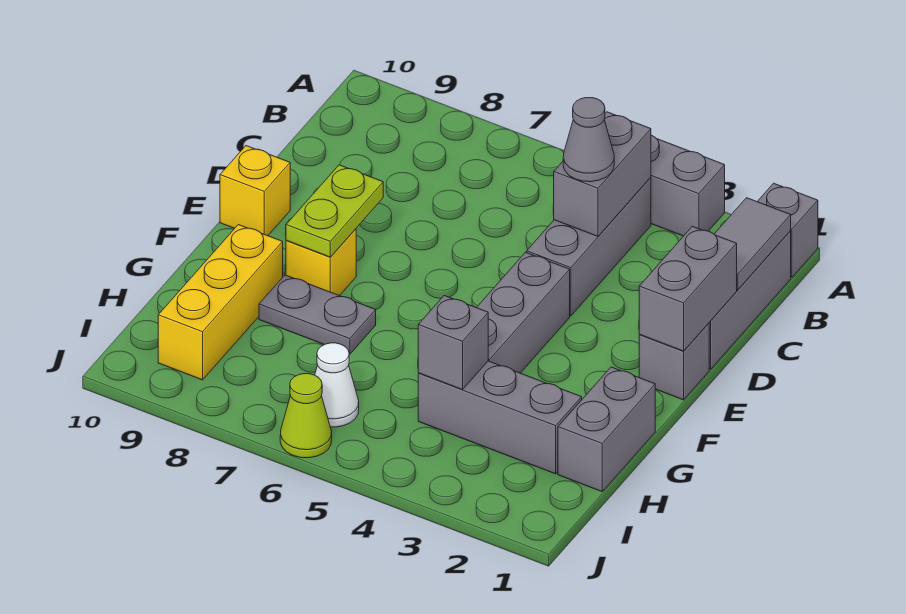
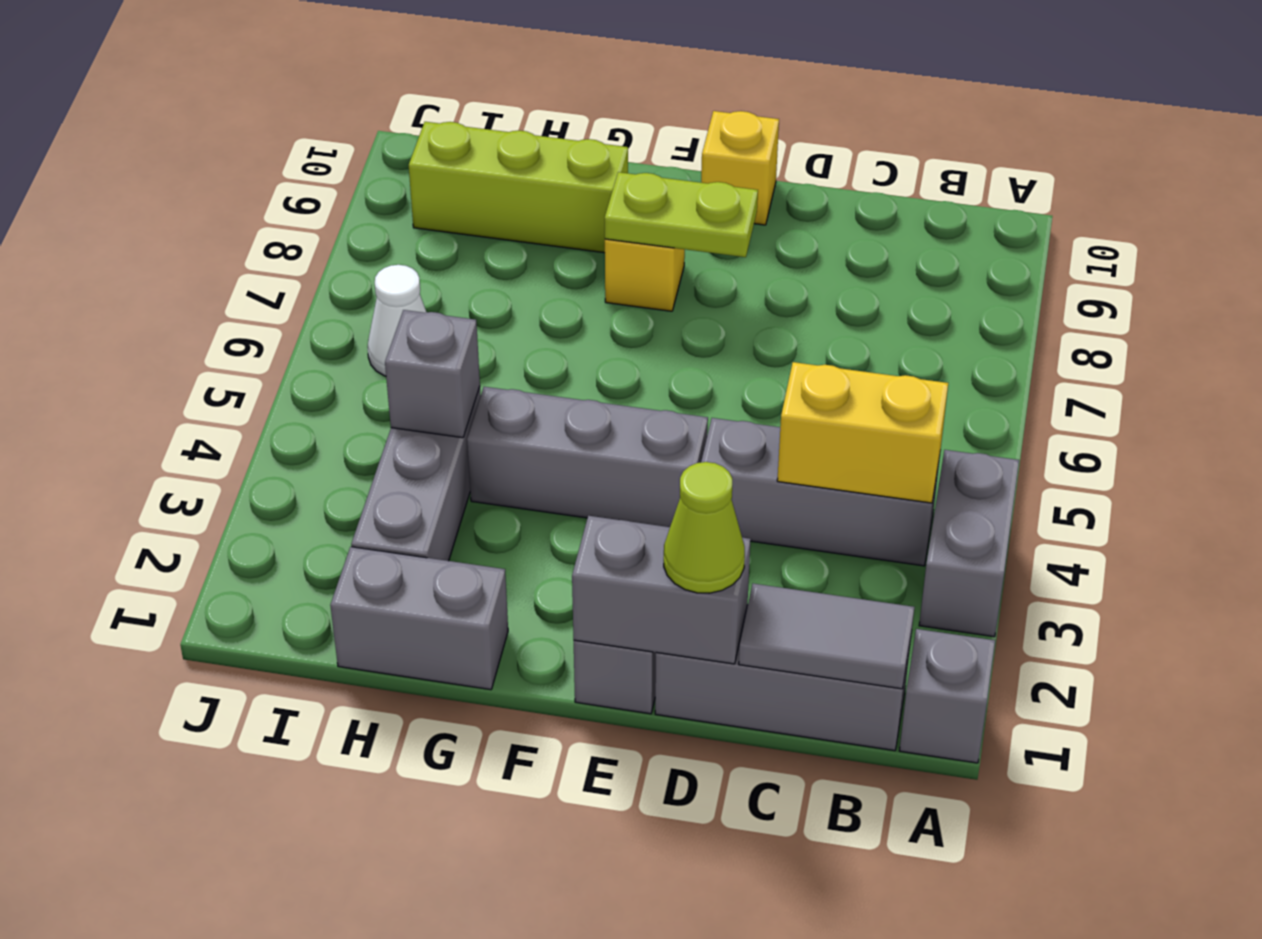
grey 1x2 brick [554,112,651,236] -> yellow 1x2 brick [777,362,948,503]
grey 1x1 cone [563,98,614,182] -> none
grey 1x2 plate [259,275,376,354] -> none
yellow 1x3 brick [158,225,283,380] -> lime 1x3 brick [409,122,628,253]
lime 1x1 cone [280,374,332,458] -> lime 1x1 cone moved to [664,462,745,593]

